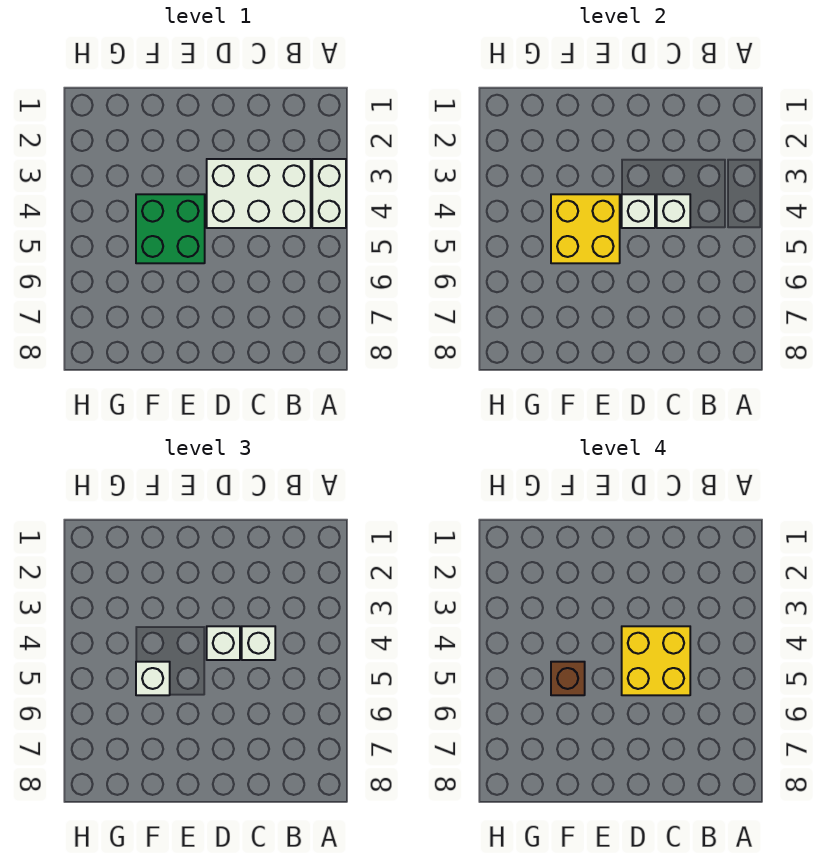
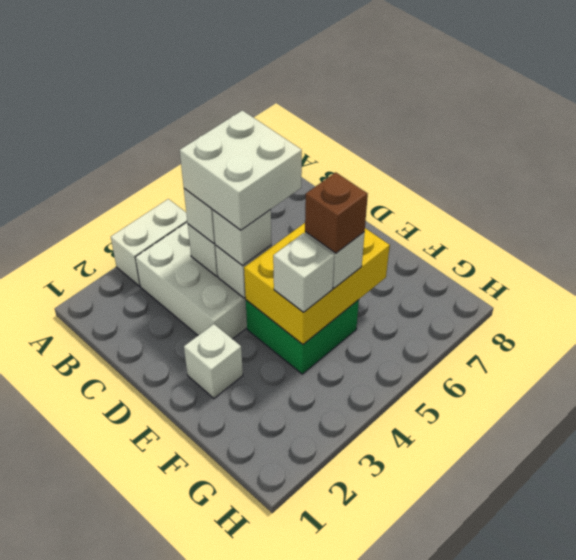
yellow 2x2 brick [622,626,690,695] -> white 2x2 brick [180,110,302,230]
none -> white 1x1 brick [184,324,243,398]
yellow 2x2 brick [551,194,620,263] -> yellow 2x3 brick [244,223,390,344]
none -> white 1x1 brick [273,233,334,312]

